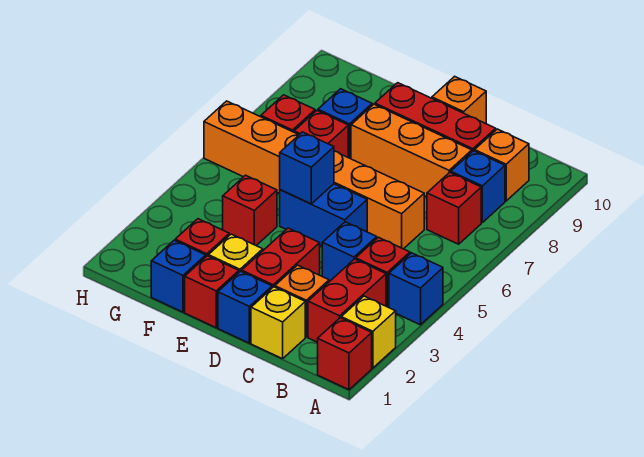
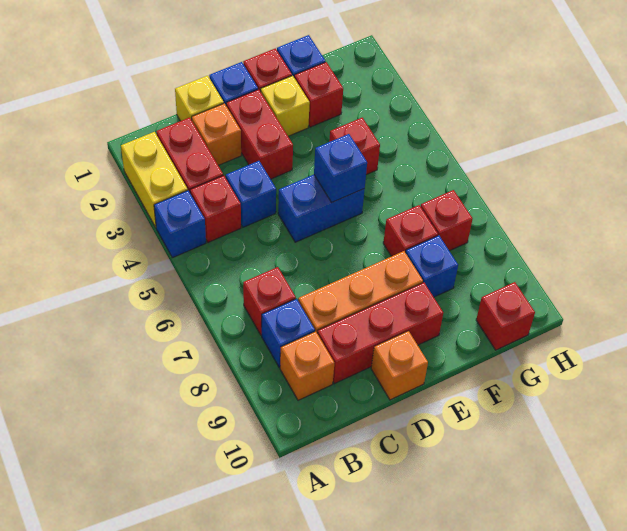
red 1x1 brick [318,318,372,390] -> red 1x1 brick moved to [476,282,535,350]
yellow 1x1 brick [341,296,396,368] -> yellow 1x2 brick [121,132,188,227]
orange 1x6 brick [204,101,424,249] -> none

